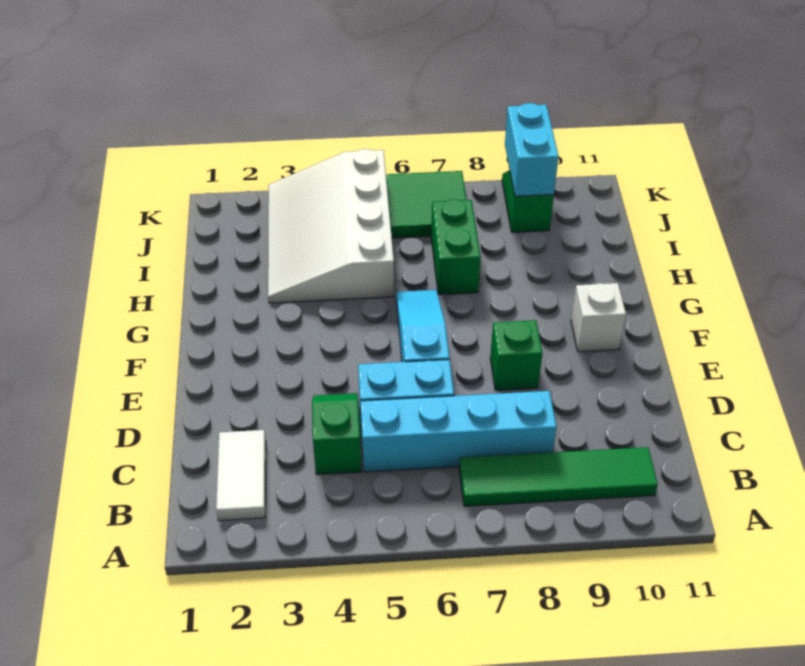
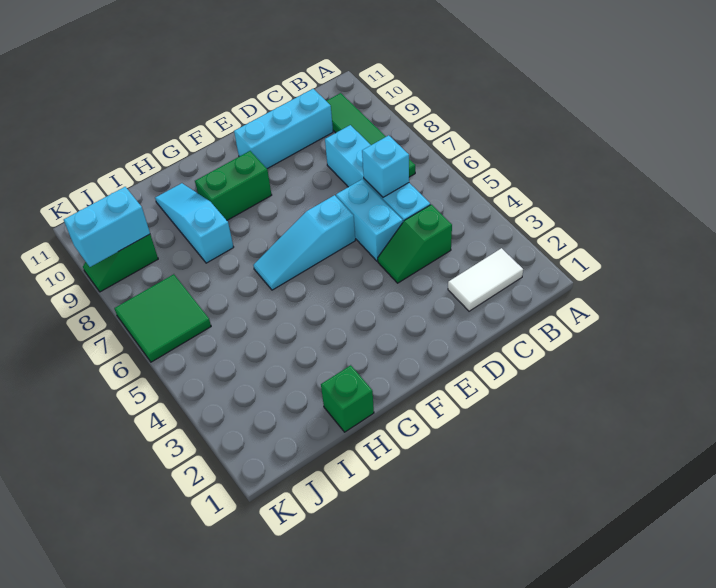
none -> cyan 1x1 brick [362,135,409,197]
none -> cyan 1x3 brick [234,89,333,169]
green 1x1 brick [490,320,542,390] -> green 1x1 brick moved to [321,365,374,432]
white 1x1 brick [571,283,626,352] -> none
white 3x4 slope [268,149,394,303] -> none
green 1x2 brick [431,199,481,295] -> green 1x2 brick moved to [195,151,272,220]
none -> cyan 1x3 slope [155,183,234,263]

